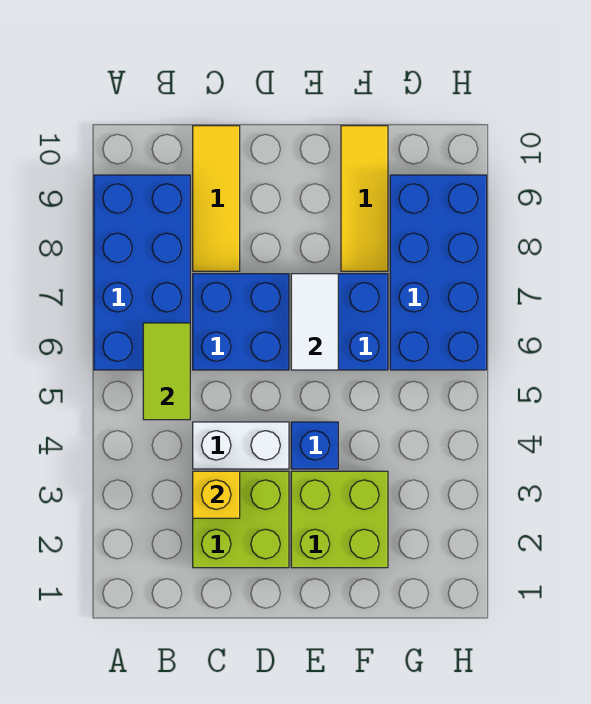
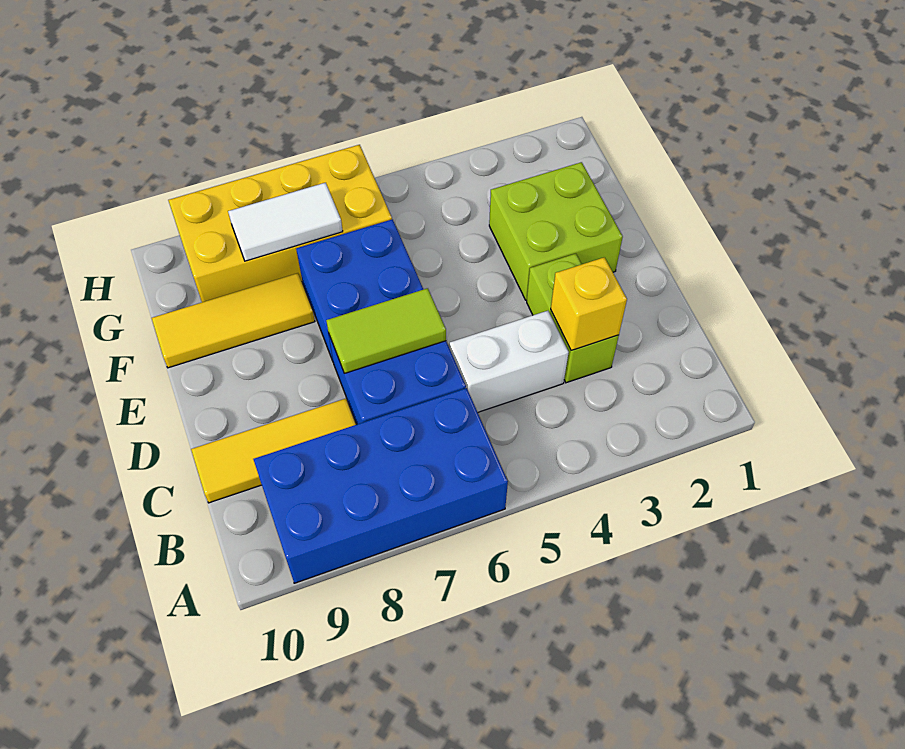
lime 1x2 tile [143,323,190,420] -> lime 1x2 tile moved to [326,288,446,373]
lime 2x2 brick [193,471,289,568] -> lime 1x2 brick [527,254,619,383]
white 1x2 brick [193,422,289,469] -> white 1x2 brick turned to [450,311,569,412]
blue 1x1 brick [291,422,338,469] -> none
white 1x2 tile [291,274,338,370] -> white 1x2 tile moved to [228,183,343,261]
blue 2x4 brick [390,175,487,370] -> yellow 2x4 brick [168,145,392,302]

